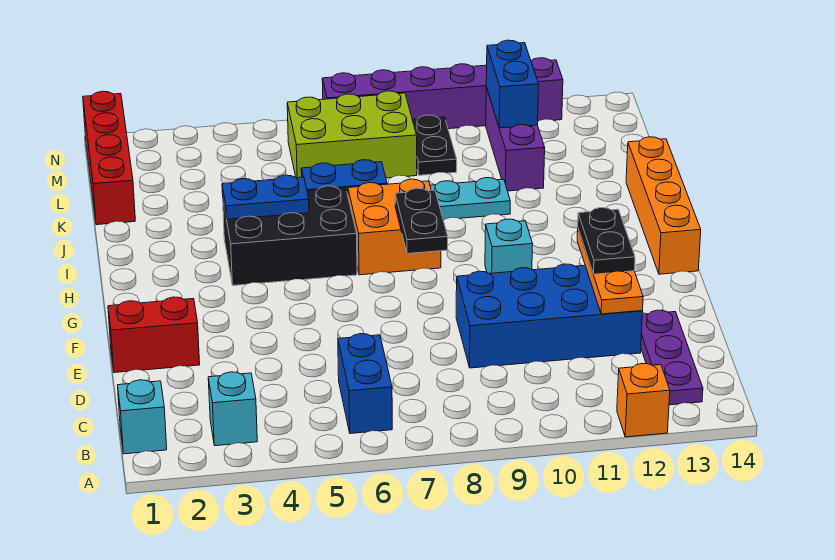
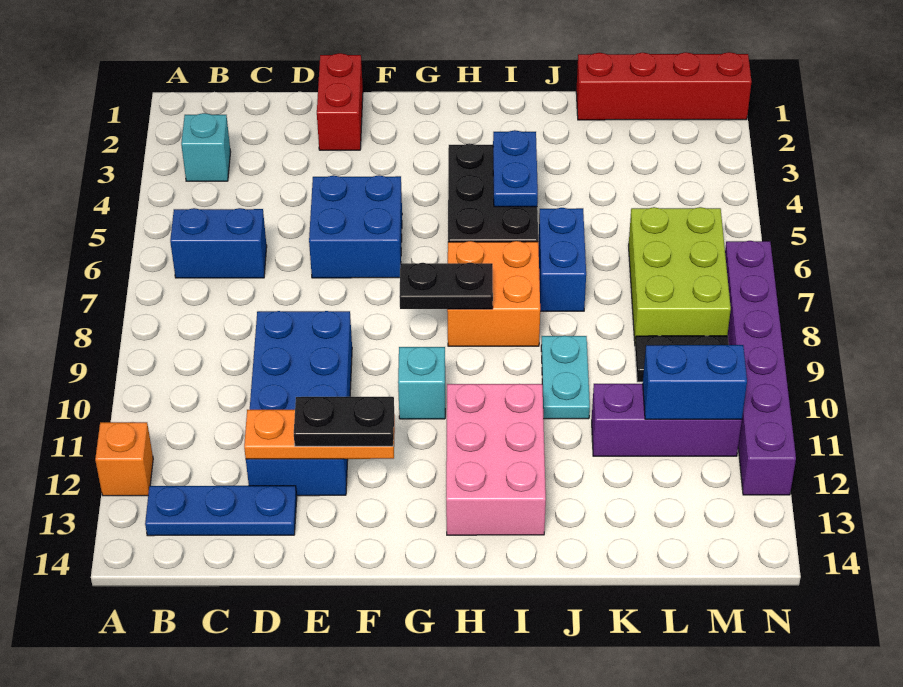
cyan 1x1 brick [118,380,167,454] -> none
purple 1x3 plate [641,310,703,405] -> blue 1x3 plate [145,486,297,536]
none -> blue 2x2 brick [309,175,402,278]
orange 1x4 brick [626,137,701,274] -> none
none -> pink 2x3 brick [446,384,546,535]

